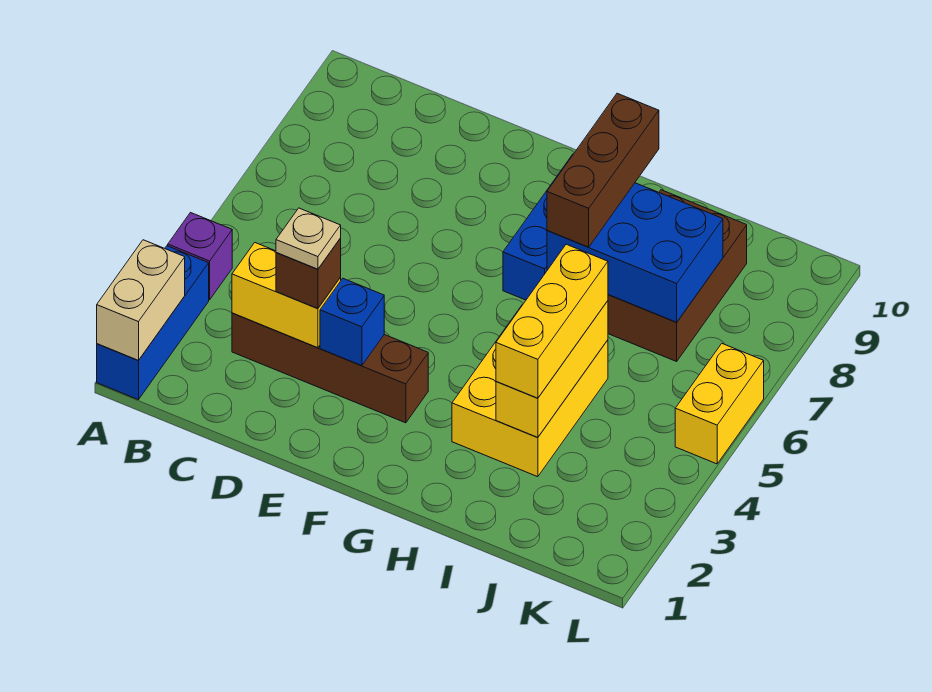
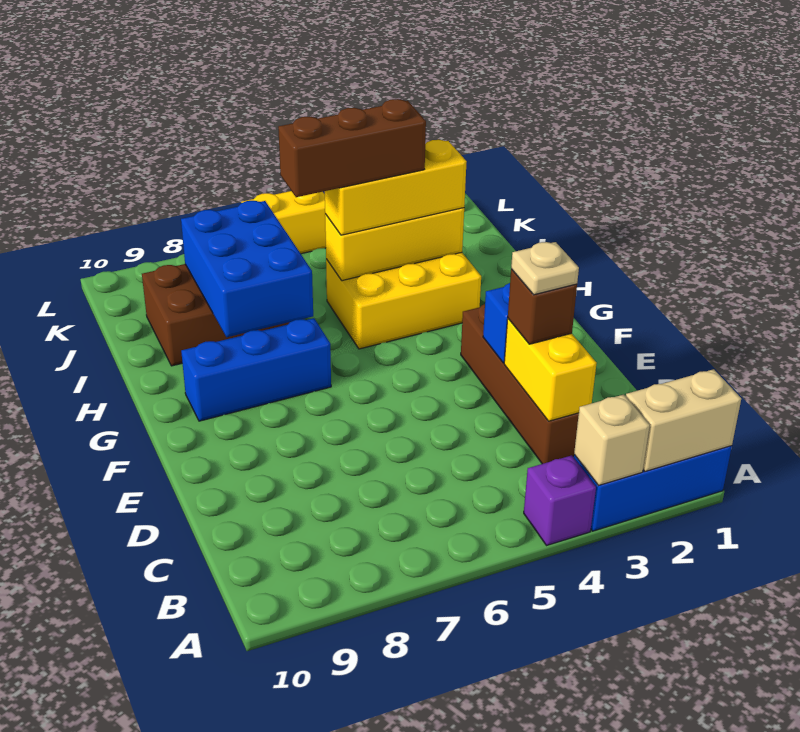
none -> tan 1x1 brick [574,395,650,486]
brown 1x3 brick [547,93,659,247] -> brown 1x3 brick moved to [278,99,426,197]

